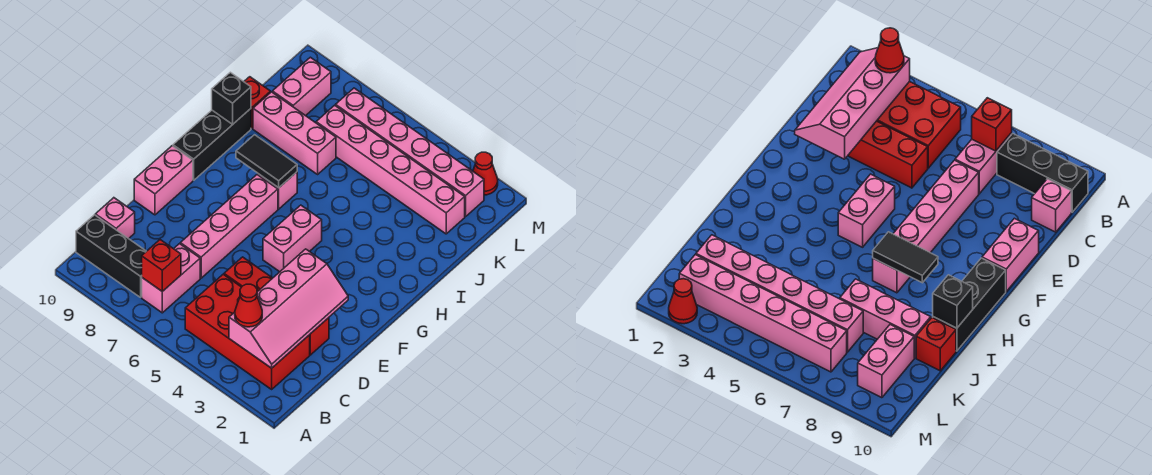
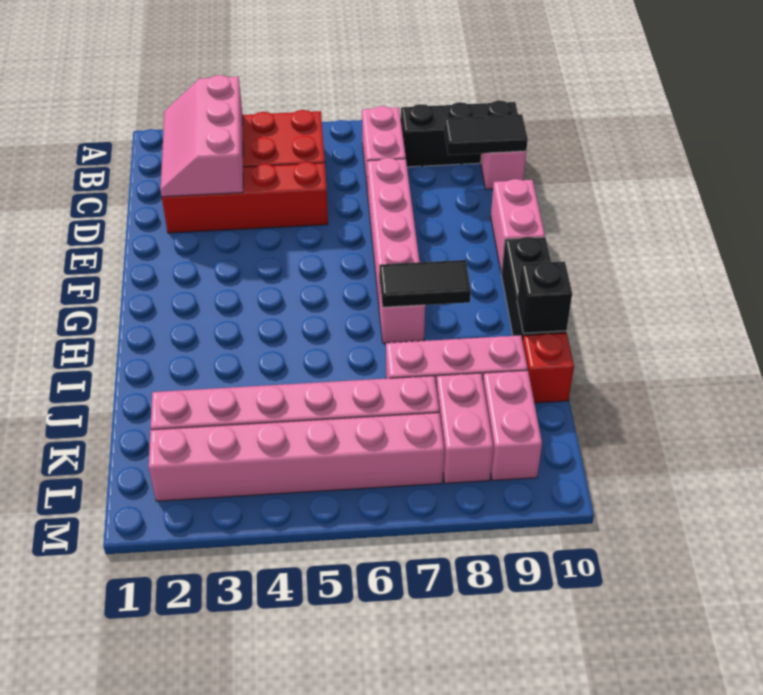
pink 2x4 slope [229,249,348,368] -> pink 2x3 slope [161,75,243,197]
red 1x1 cone [235,284,262,327] -> none
red 1x1 brick [142,240,181,292] -> none
none -> black 1x2 tile [444,114,528,155]
pink 1x2 brick [263,205,322,272] -> pink 1x2 brick moved to [436,373,493,483]
red 1x1 cone [473,152,498,195] -> none

